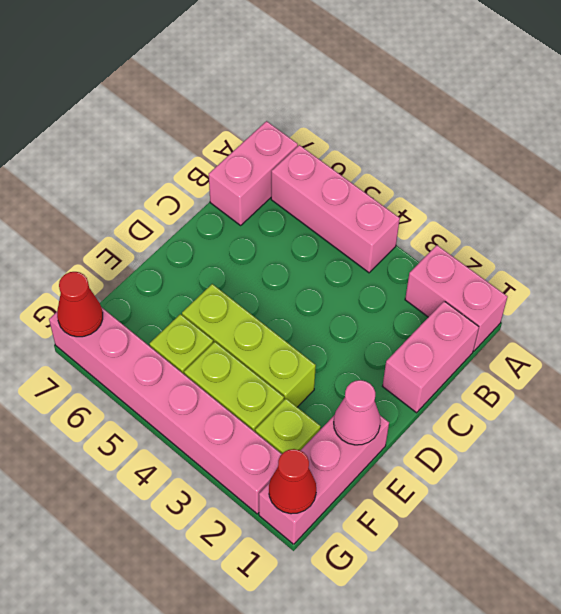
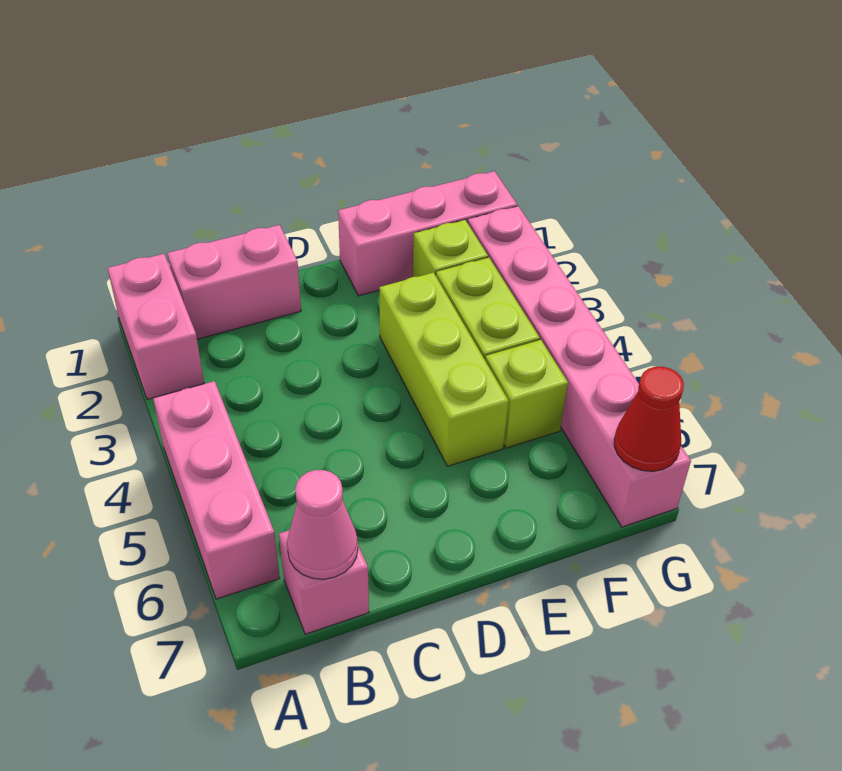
pink 1x2 brick [209,121,298,225] -> pink 1x1 brick [279,530,369,634]
pink 1x1 cone [334,380,380,445] -> pink 1x1 cone moved to [287,470,358,579]
red 1x1 cone [269,449,316,514] -> none

